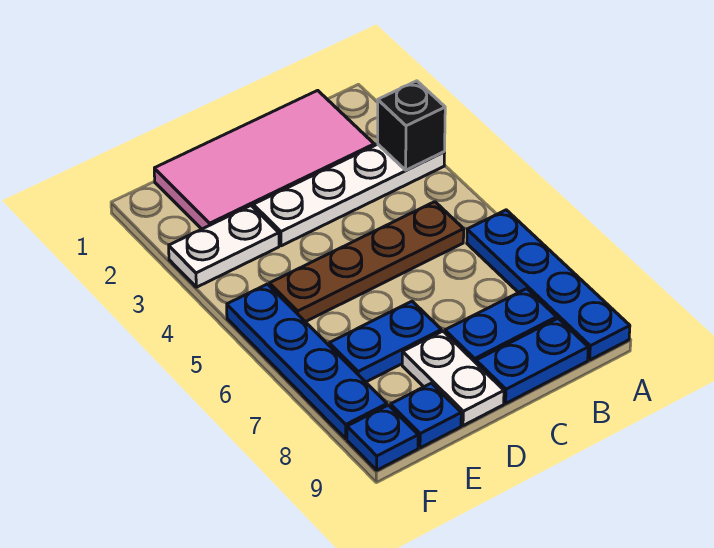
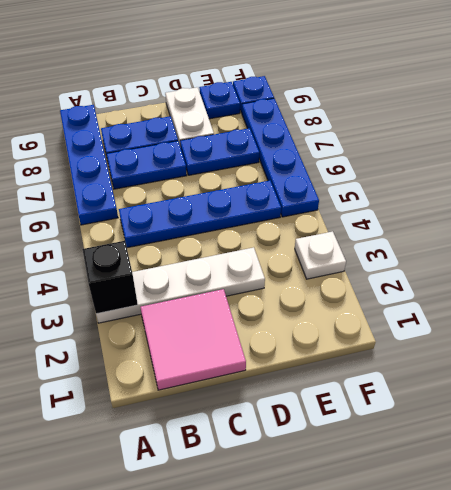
pink 2x4 tile [154,90,374,229] -> pink 2x2 tile [140,289,246,390]
brown 1x4 plate [269,202,464,322] -> blue 1x4 plate [119,181,281,248]
blue 1x2 plate [476,319,588,403] -> blue 1x2 plate moved to [107,141,187,189]
white 1x2 plate [169,206,279,287] -> white 1x1 plate [295,231,346,279]

